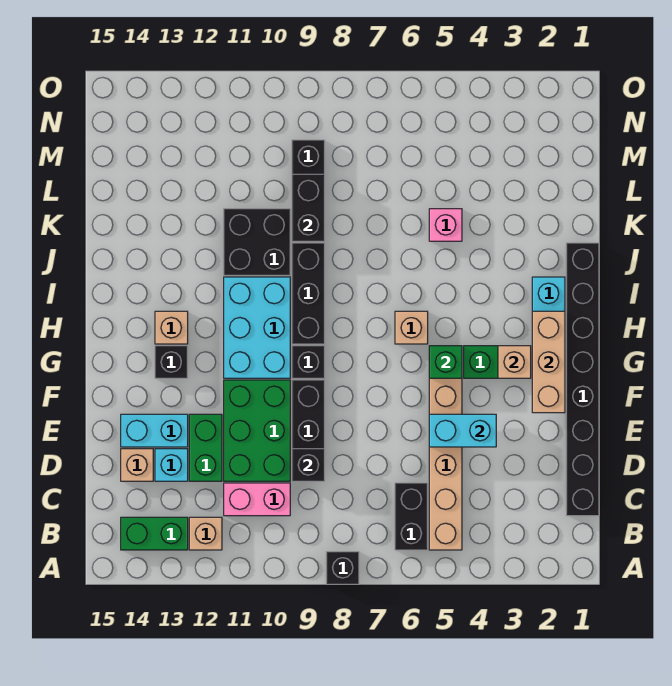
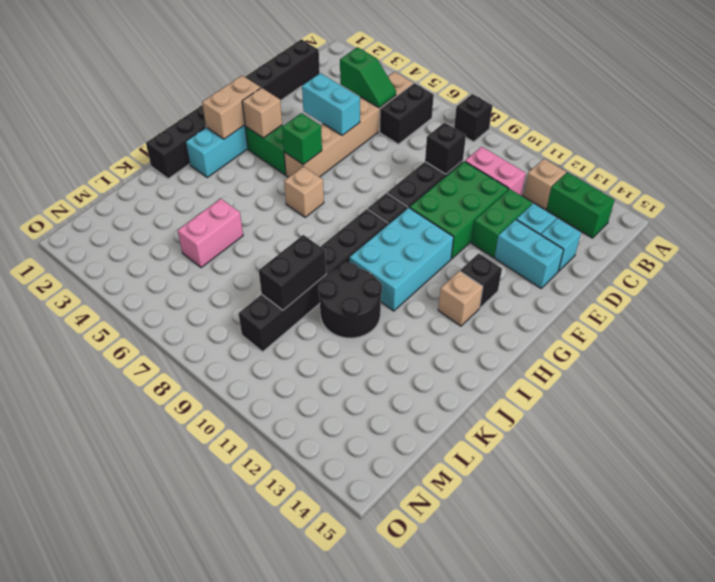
none -> green 1x2 slope [340,47,396,108]
tan 1x1 brick [121,449,153,481] -> cyan 1x1 brick [541,218,581,271]
tan 1x3 brick [532,311,565,413] -> tan 1x2 brick [202,75,261,139]
black 2x2 brick [224,209,290,275] -> black 2x2 round brick [318,263,382,338]
pink 1x1 brick [429,209,462,241] -> pink 1x2 brick [178,199,243,268]

